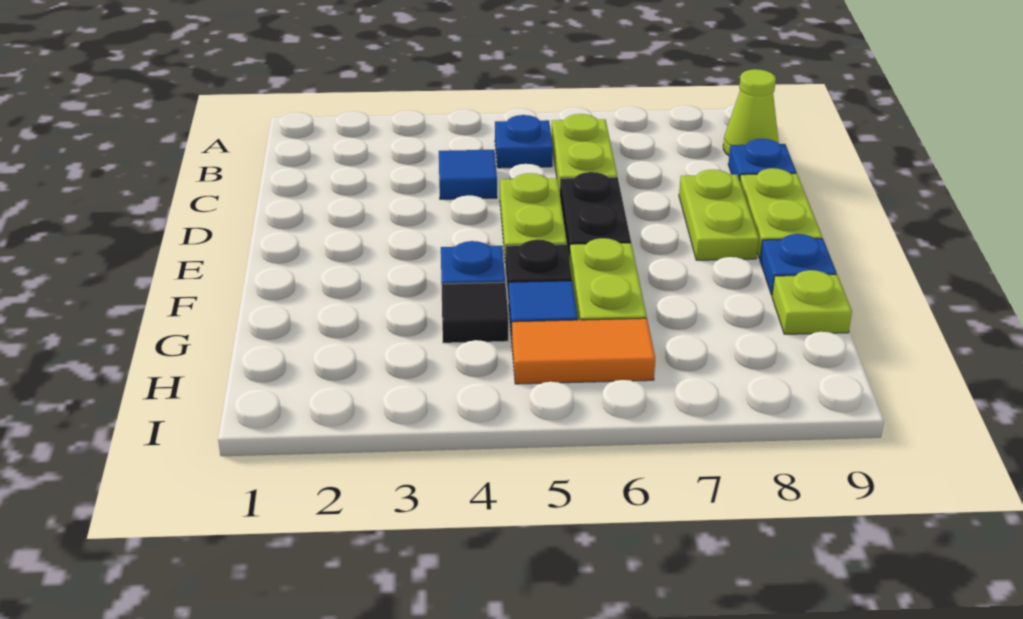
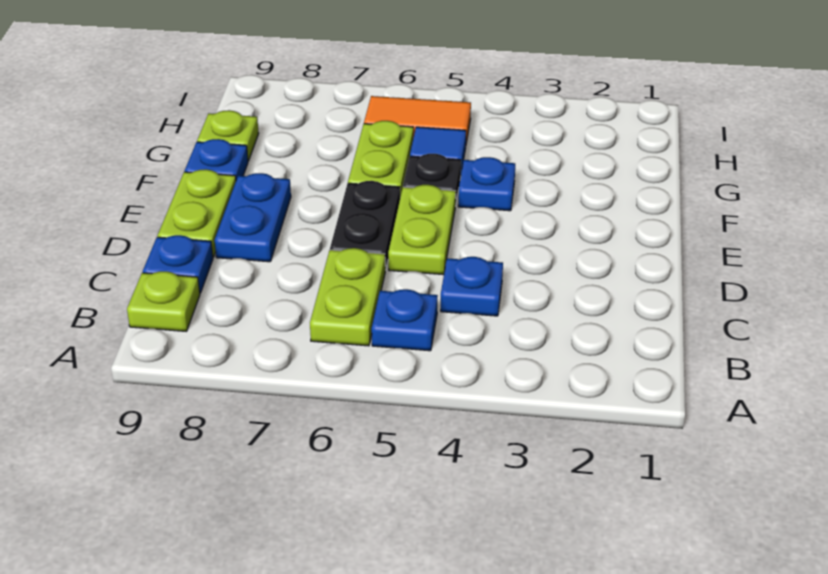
lime 1x1 cone [723,69,779,156] -> lime 1x1 plate [127,271,200,331]
blue 1x1 tile [439,150,497,199] -> blue 1x1 plate [441,257,503,316]
lime 1x2 plate [679,170,759,260] -> blue 1x2 plate [215,173,291,262]
black 1x1 tile [441,282,508,343] -> none

